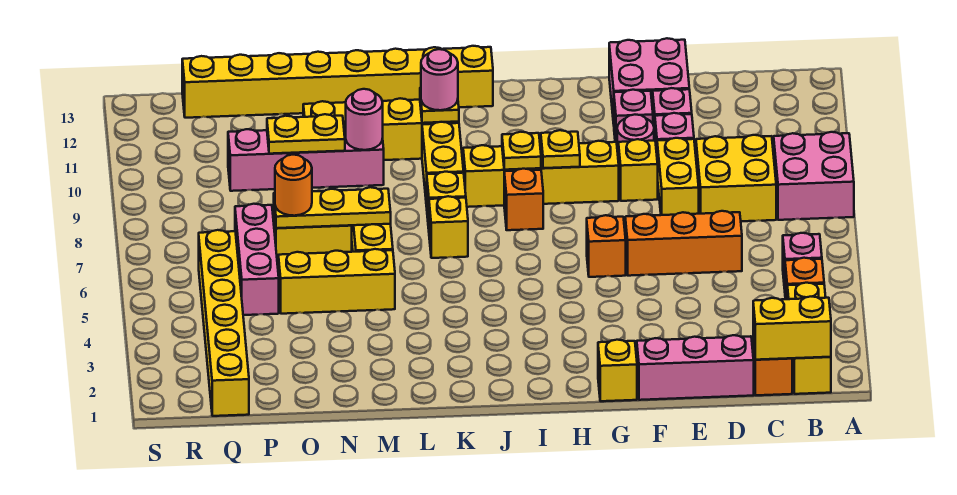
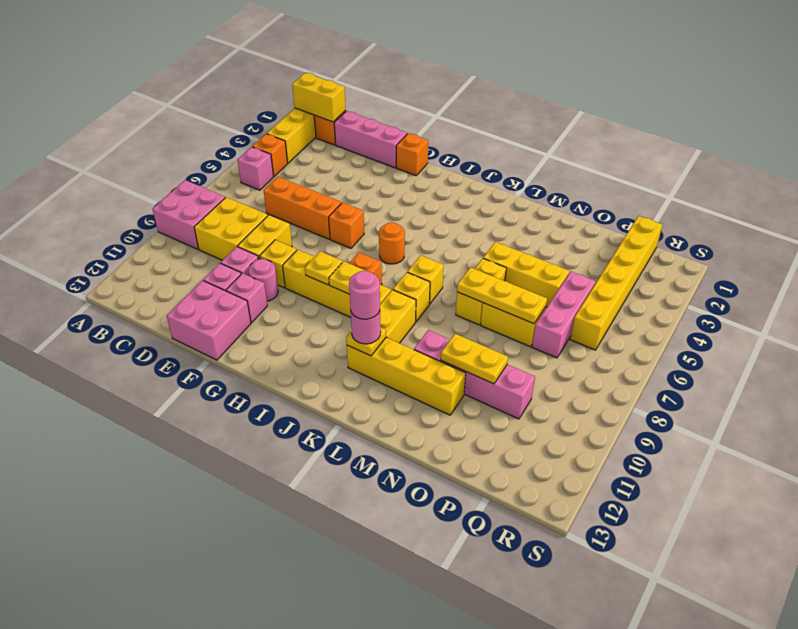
yellow 1x1 brick [598,340,637,401] -> orange 1x1 brick [396,133,428,176]
yellow 1x8 brick [182,46,493,118] -> none
pink 1x1 round brick [346,89,383,150] -> pink 1x1 round brick moved to [349,271,380,319]
orange 1x1 round brick [275,155,312,216] -> orange 1x1 round brick moved to [379,222,405,264]

